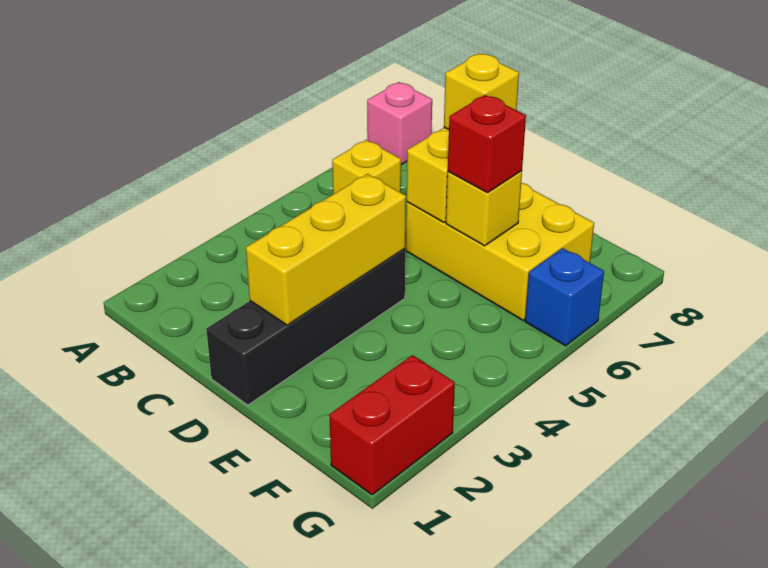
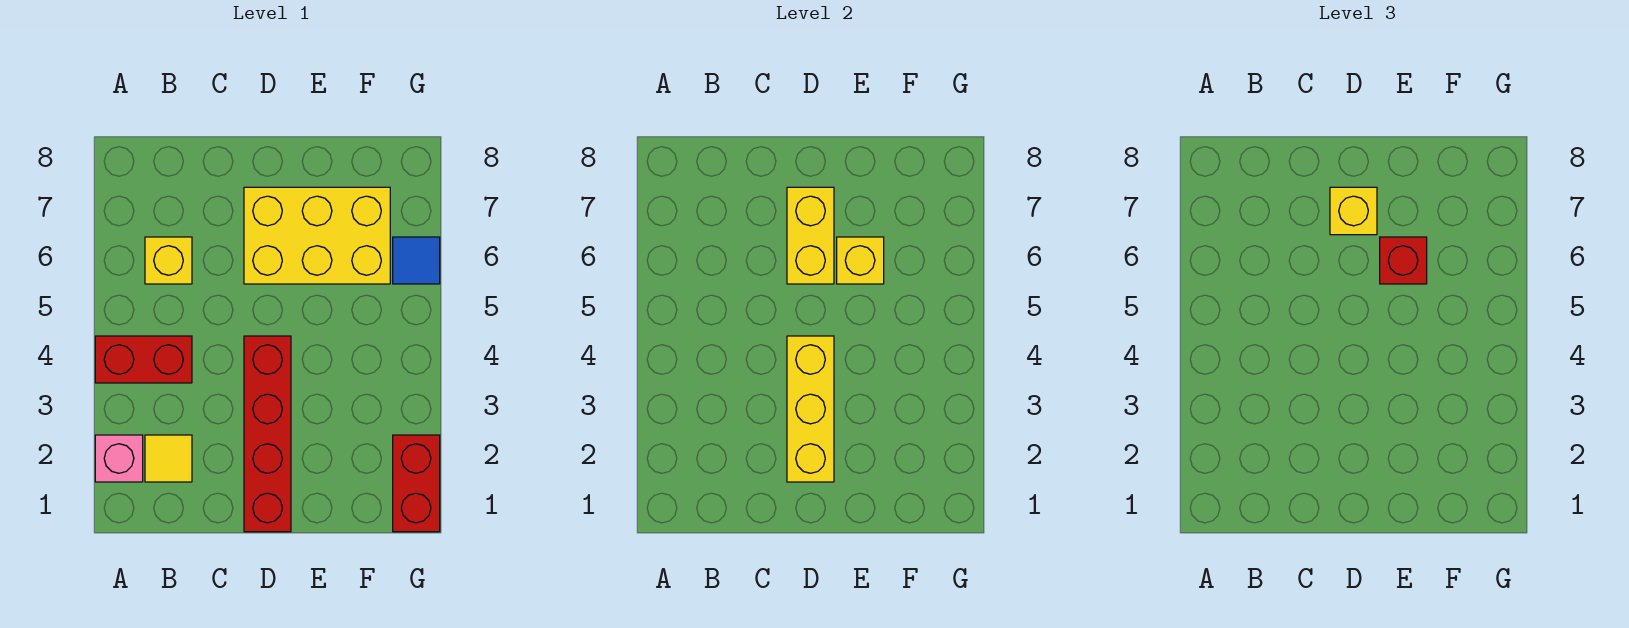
none -> red 1x2 brick [95,336,192,383]
pink 1x1 brick [367,82,432,165] -> pink 1x1 brick moved to [95,435,143,482]
none -> yellow 1x1 tile [145,435,192,482]
black 1x4 brick [206,249,405,405] -> red 1x4 brick [244,336,291,532]
blue 1x1 brick [525,248,604,346] -> blue 1x1 tile [393,237,440,284]

